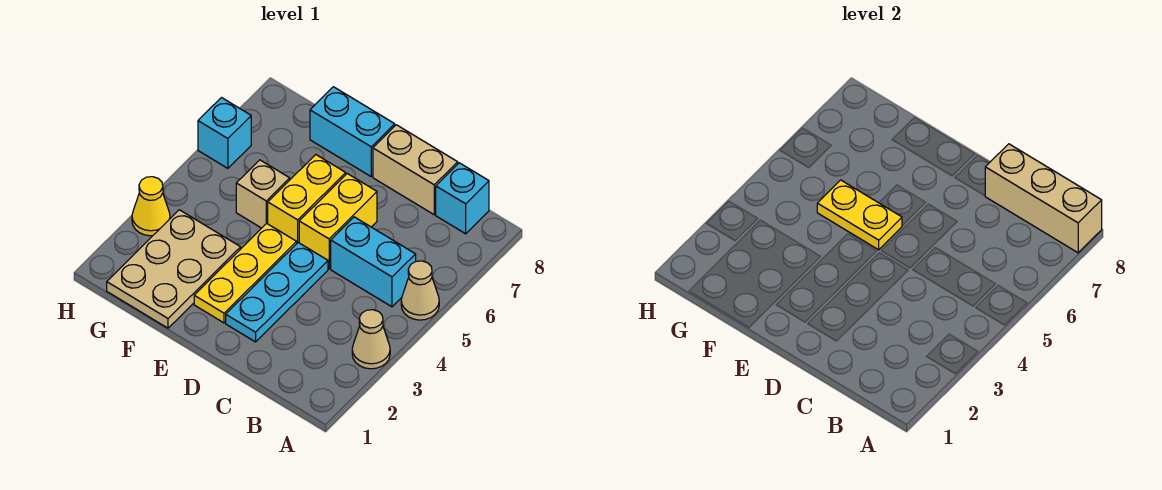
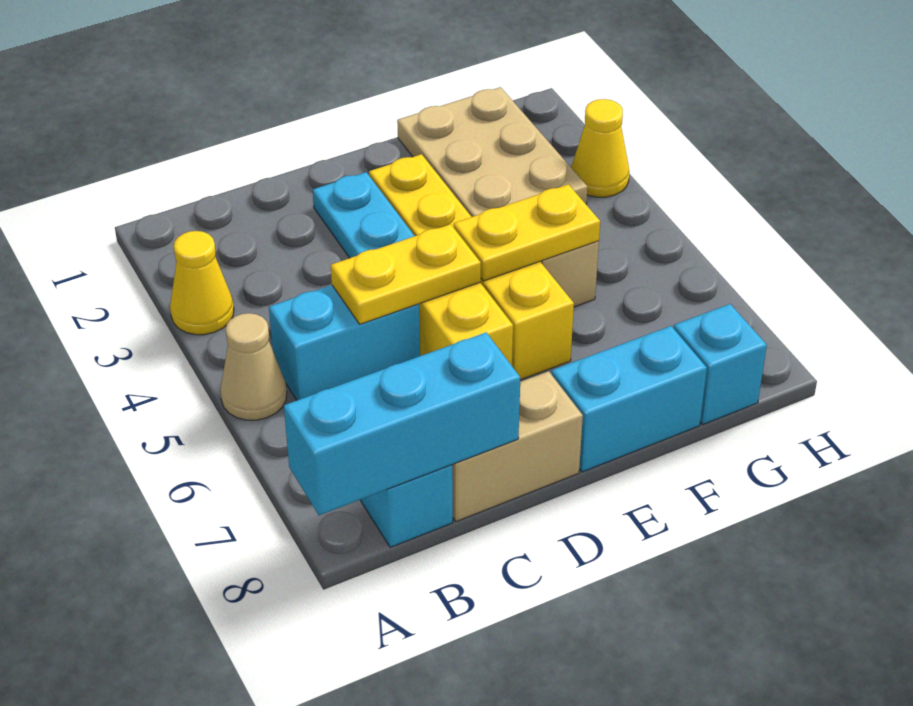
tan 1x1 cone [352,310,390,369] -> yellow 1x1 cone [170,231,234,335]
tan 1x3 brick [985,144,1102,253] -> cyan 1x3 brick [284,332,520,515]
none -> yellow 1x2 plate [331,224,481,324]
cyan 1x1 brick [198,98,251,168] -> cyan 1x1 brick moved to [674,304,767,424]

